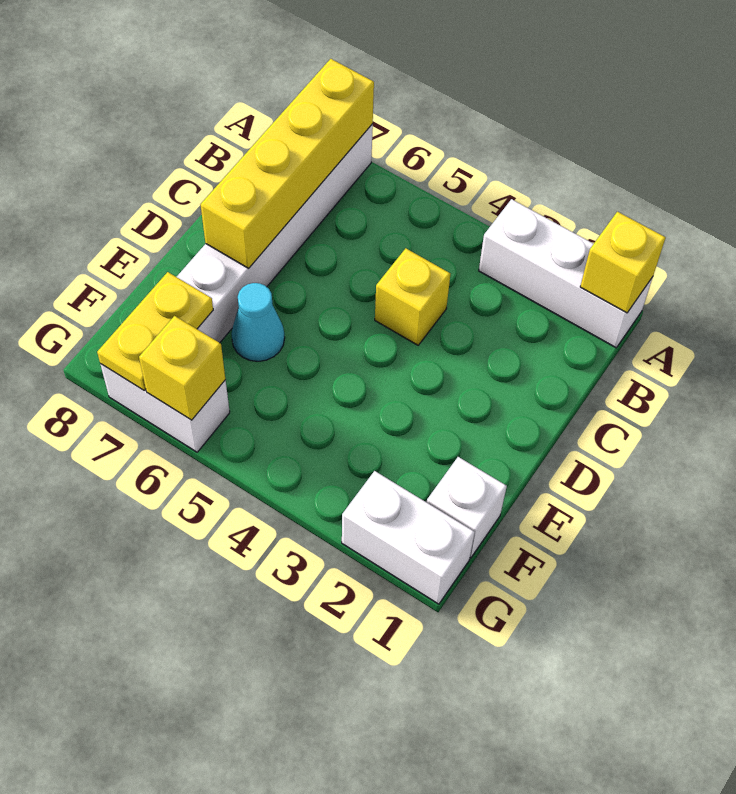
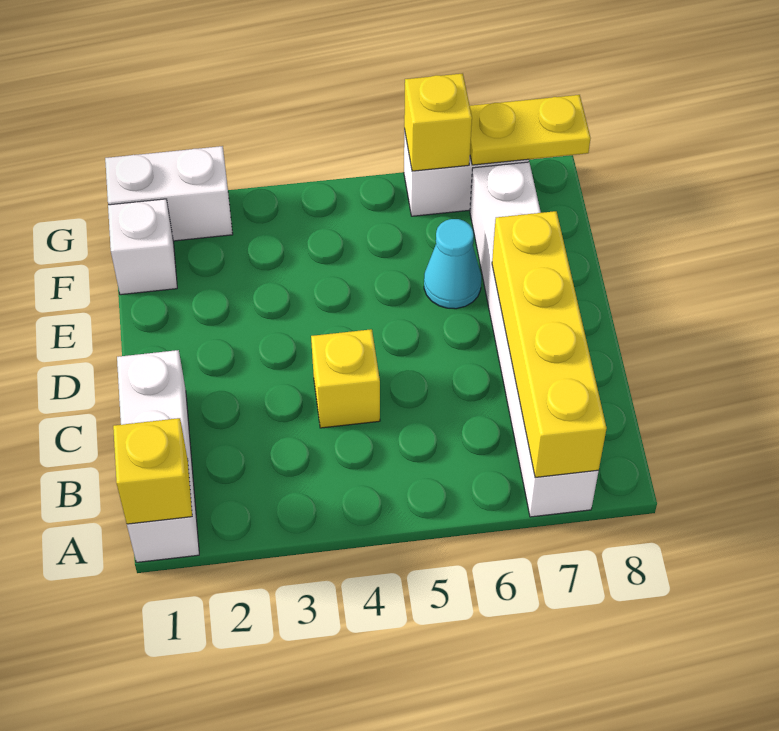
white 1x3 brick [479,199,653,348] -> white 1x3 brick turned to [117,350,199,562]
yellow 1x2 plate [97,272,213,390] -> yellow 1x2 plate turned to [470,95,591,165]

